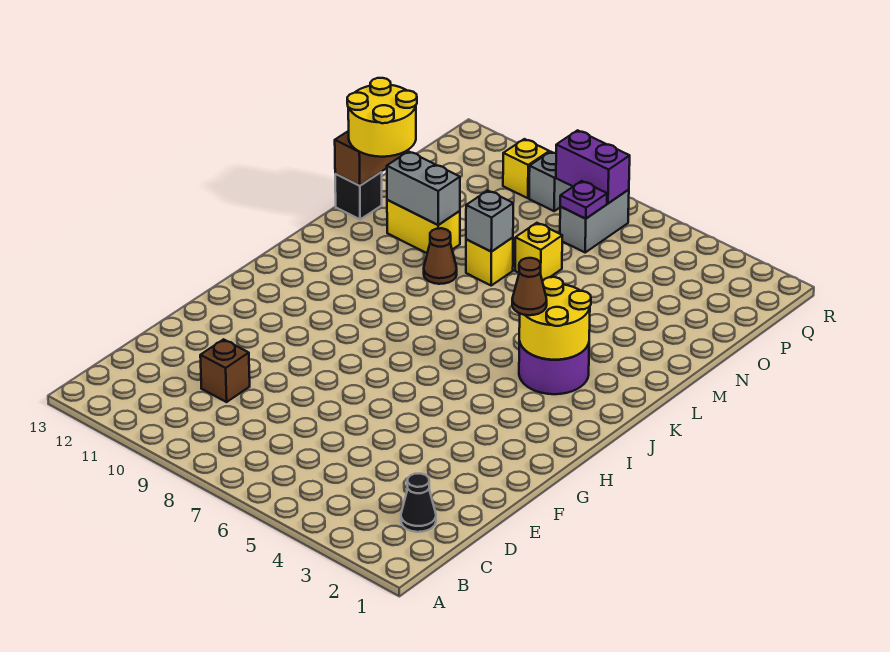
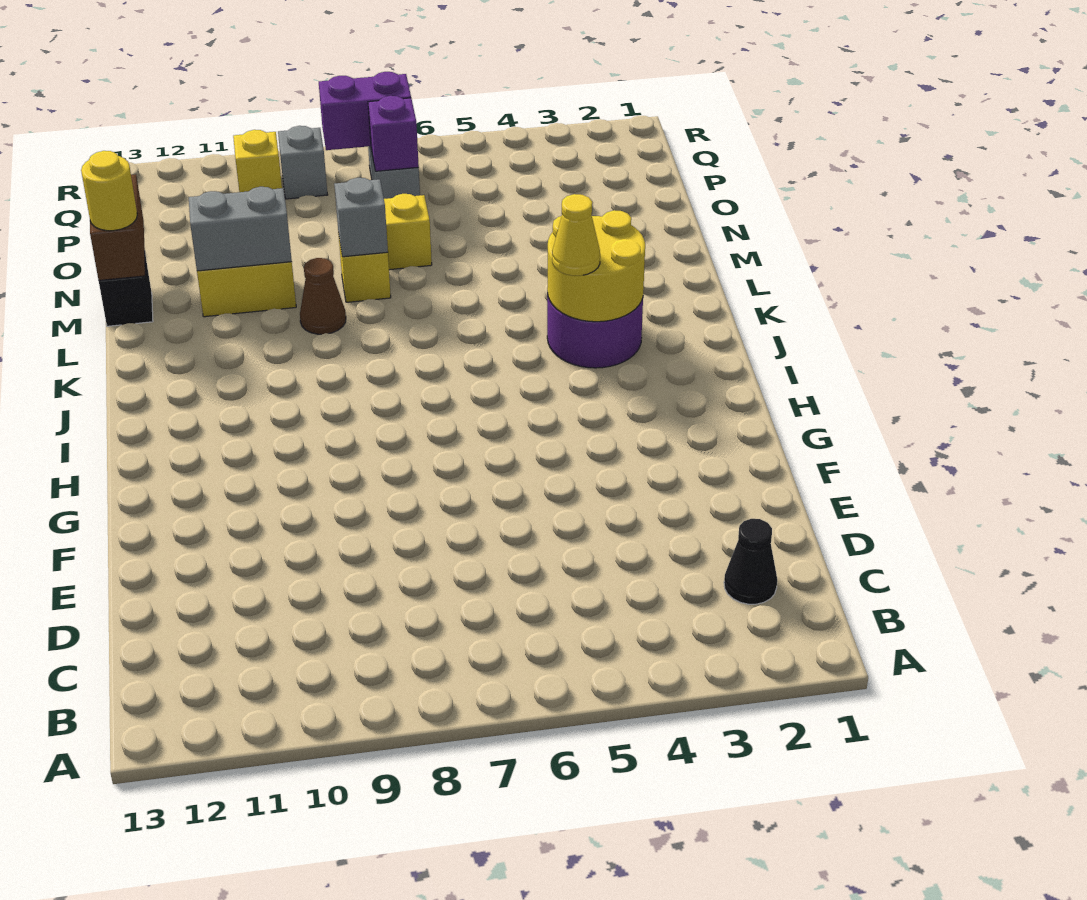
brown 1x1 brick [200,339,250,402] -> none
brown 1x1 cone [512,258,547,315] -> yellow 1x1 cone [552,194,600,276]
yellow 2x2 round brick [347,78,417,157] -> yellow 1x1 round brick [81,151,137,231]
purple 1x1 plate [560,181,607,219] -> purple 1x1 brick [368,96,419,171]

